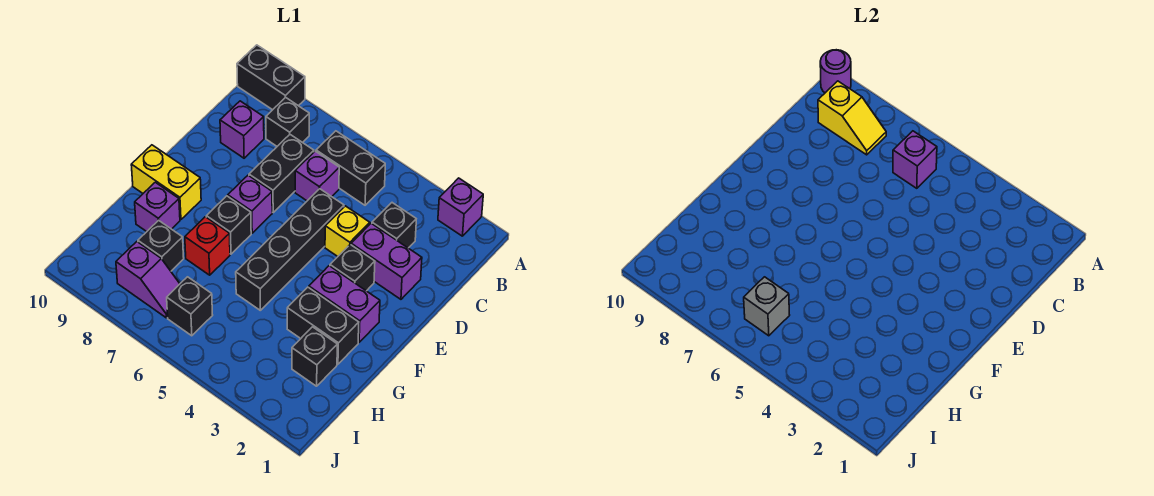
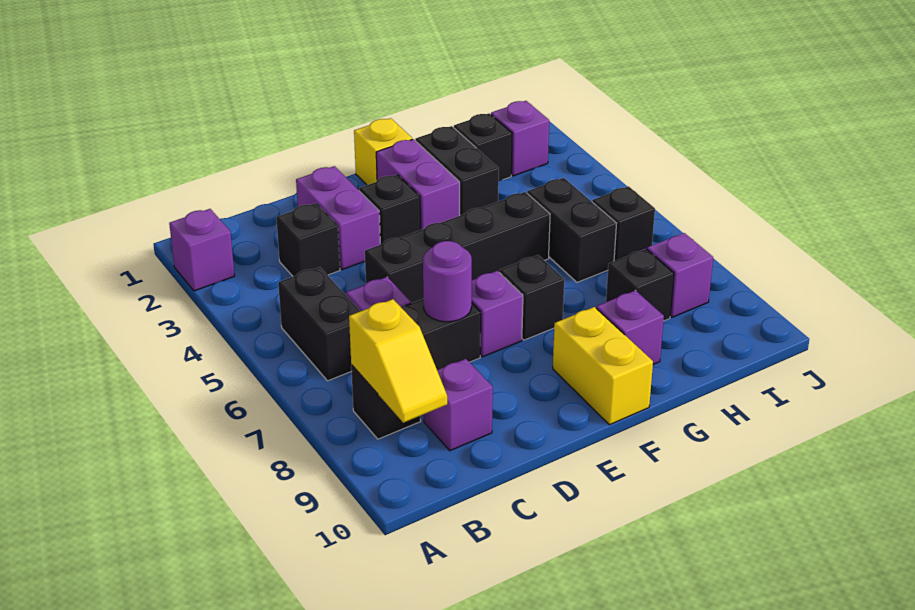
black 1x2 brick [237,45,305,110] -> black 1x2 brick moved to [527,178,617,282]
purple 1x1 round brick [820,50,851,93] -> purple 1x1 round brick moved to [423,241,472,322]
purple 1x1 brick [893,131,937,188] -> purple 1x1 brick moved to [491,101,549,176]
yellow 1x2 slope [818,81,886,155] -> yellow 1x2 slope turned to [349,299,447,423]
yellow 1x1 brick [325,206,370,257] -> yellow 1x1 brick moved to [354,118,412,185]
red 1x1 brick [185,217,230,275] -> none
grey 1x1 brick [744,277,790,336] -> none

